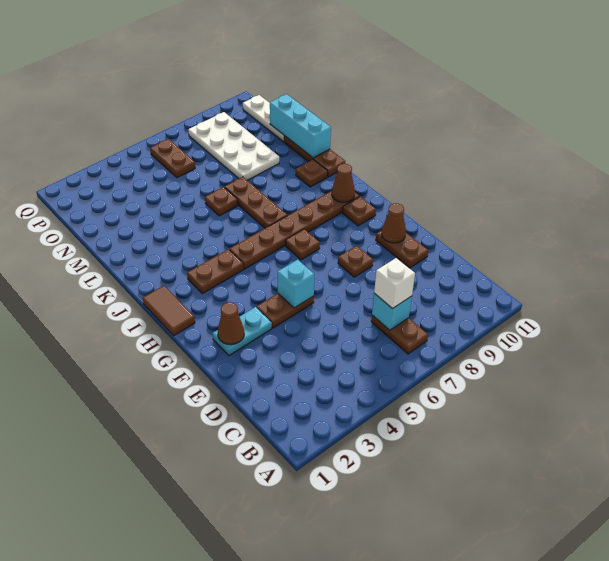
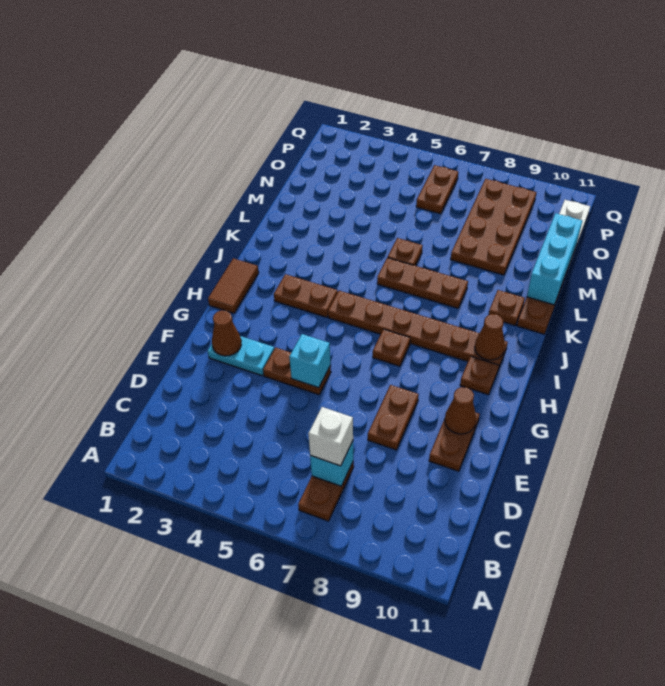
brown 1x1 plate [338,246,373,277] -> brown 1x2 plate [368,385,419,450]
brown 1x3 plate [225,177,287,228] -> brown 1x3 plate turned to [377,258,468,308]
white 2x4 plate [188,112,279,180] -> brown 2x4 plate [451,179,536,275]

